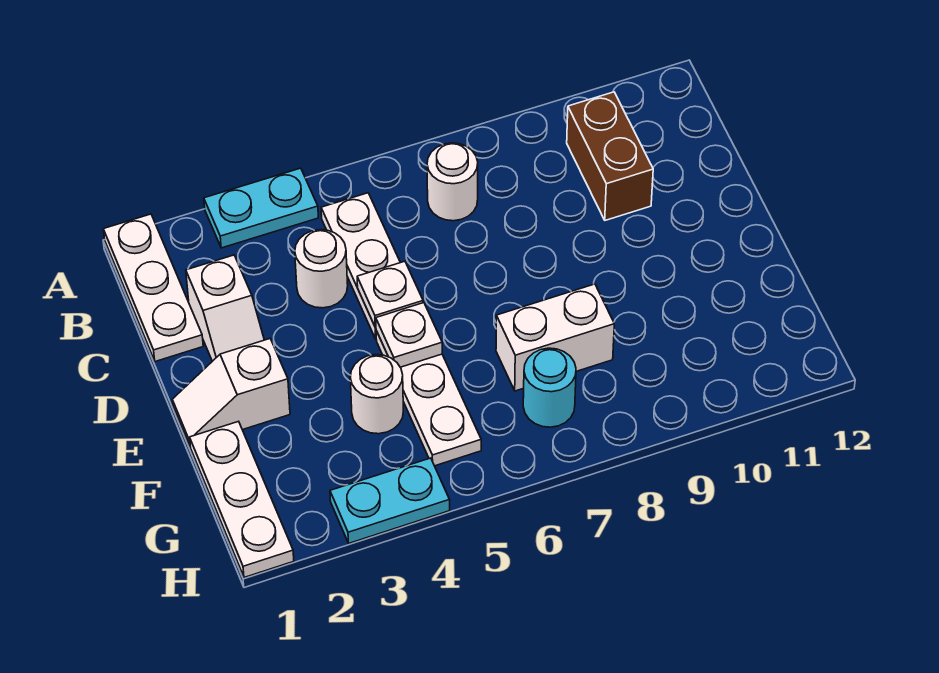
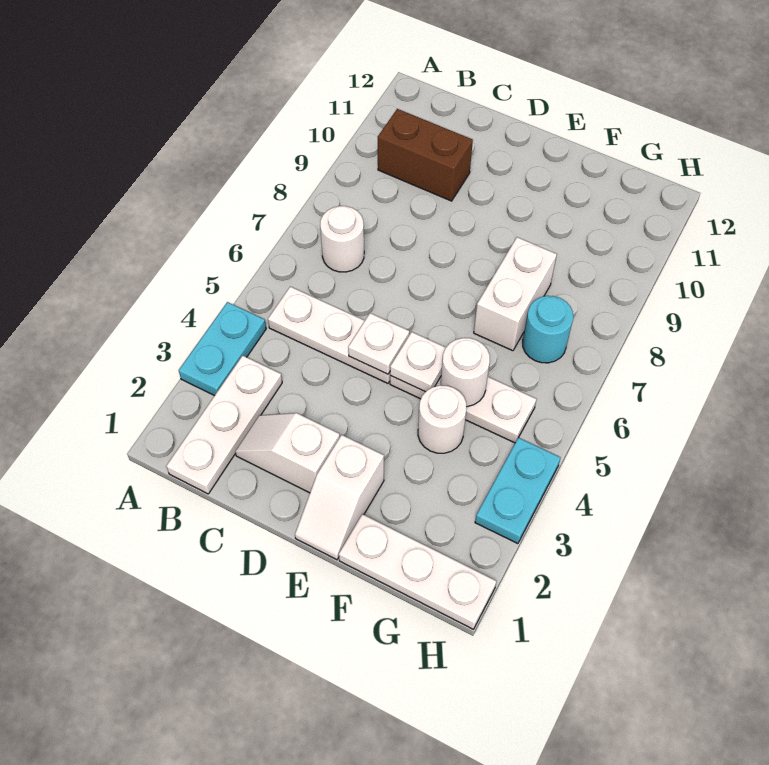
white 1x3 plate [103,214,203,362] -> white 1x3 plate turned to [166,356,282,494]
white 1x2 slope [186,255,264,361] -> white 1x2 slope turned to [235,413,340,493]
white 1x1 round brick [295,230,348,308] -> white 1x1 round brick moved to [441,338,490,407]

